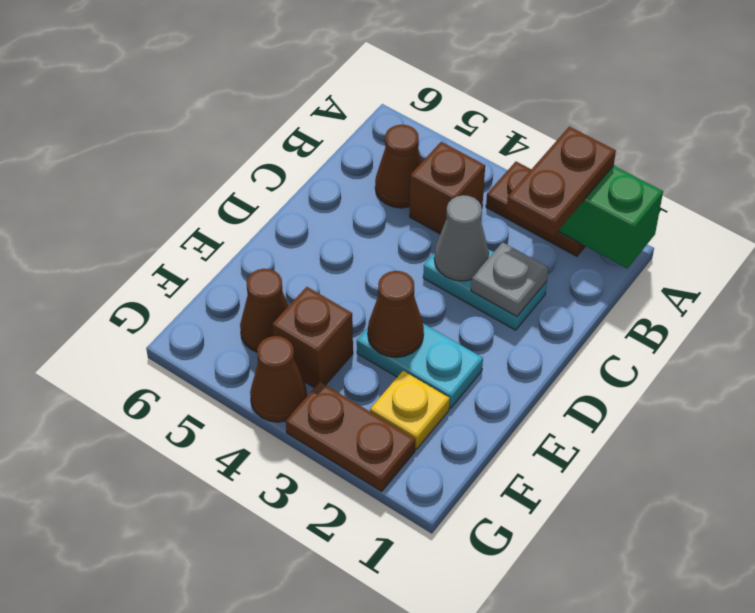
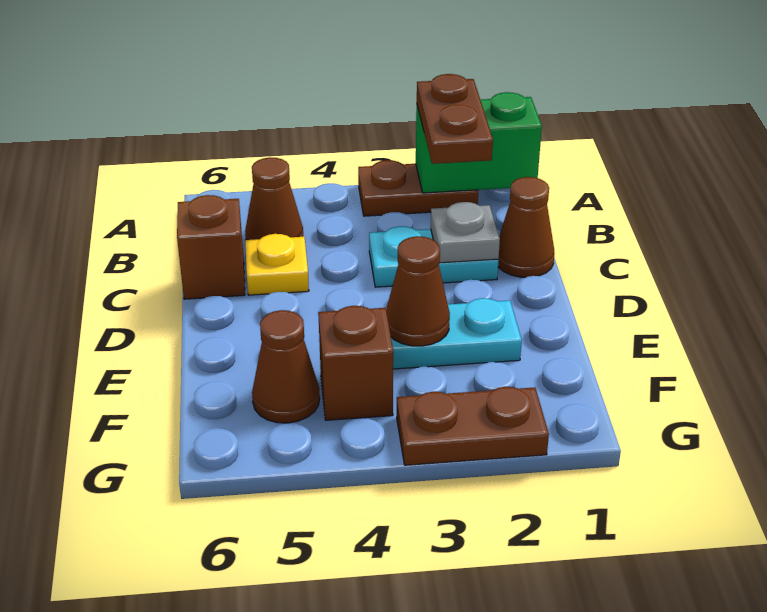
brown 1x1 brick [410,142,485,234] -> brown 1x1 brick moved to [177,195,245,299]
grey 1x1 cone [434,195,489,281] -> none
yellow 1x1 plate [370,371,450,449] -> yellow 1x1 plate moved to [245,234,309,295]
brown 1x1 cone [250,336,307,422] -> brown 1x1 cone moved to [498,177,555,277]

